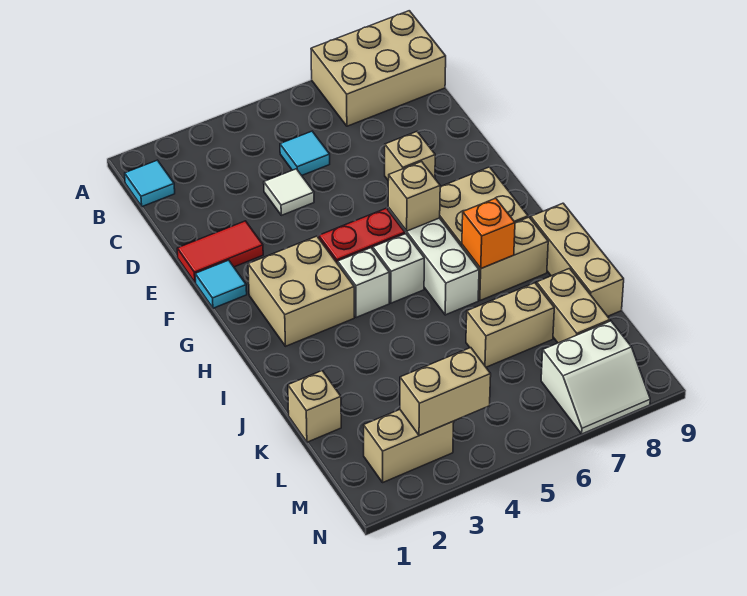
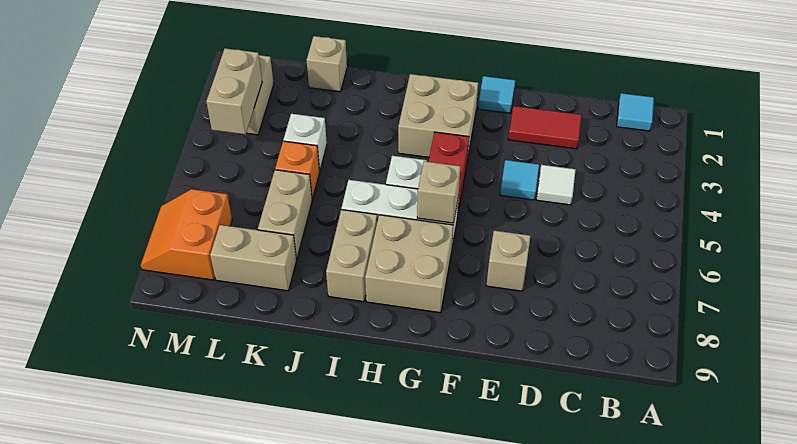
tan 2x3 brick [311,11,446,126] -> none
cyan 1x1 tile [280,131,330,176] -> cyan 1x1 tile moved to [500,160,539,200]
red 1x2 tile [177,221,263,282] -> red 1x2 tile turned to [508,106,581,149]
white 1x1 brick [338,248,389,318] -> white 1x1 brick moved to [283,114,327,171]
orange 1x1 brick [462,198,515,268] -> orange 1x1 brick moved to [275,141,320,199]
tan 1x3 brick [531,203,624,316] -> none
white 2x2 slope [541,321,650,434] -> orange 2x2 slope [141,189,232,280]

